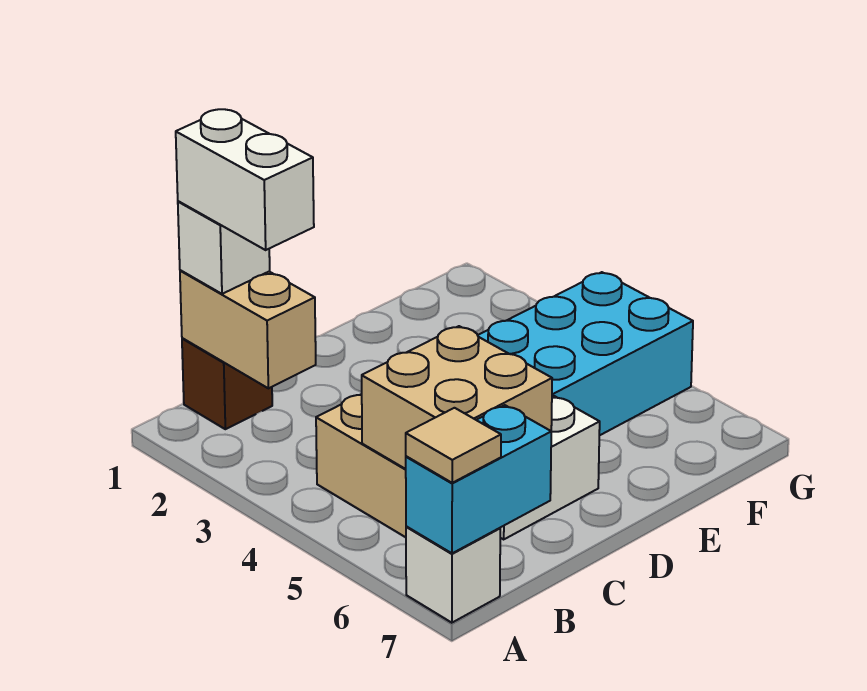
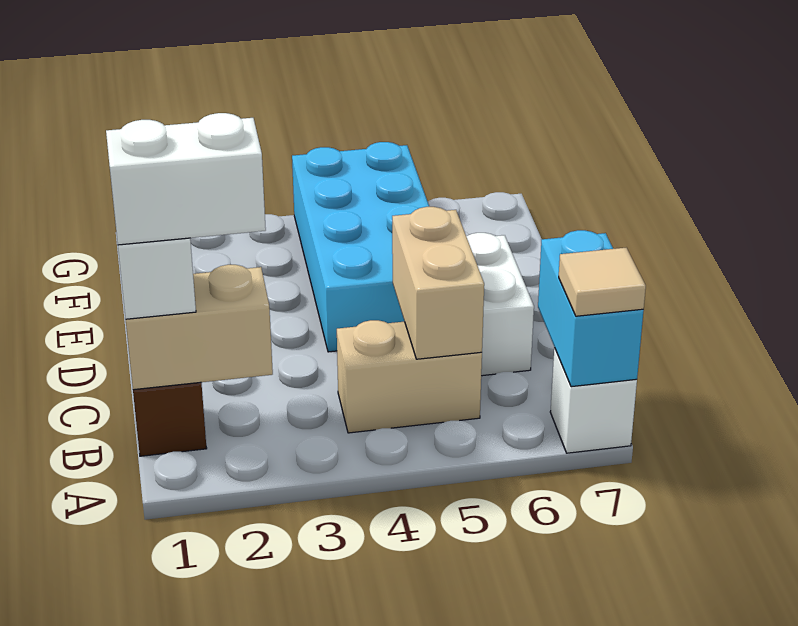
tan 2x2 brick [362,326,552,469] -> tan 1x2 brick [392,207,484,359]

